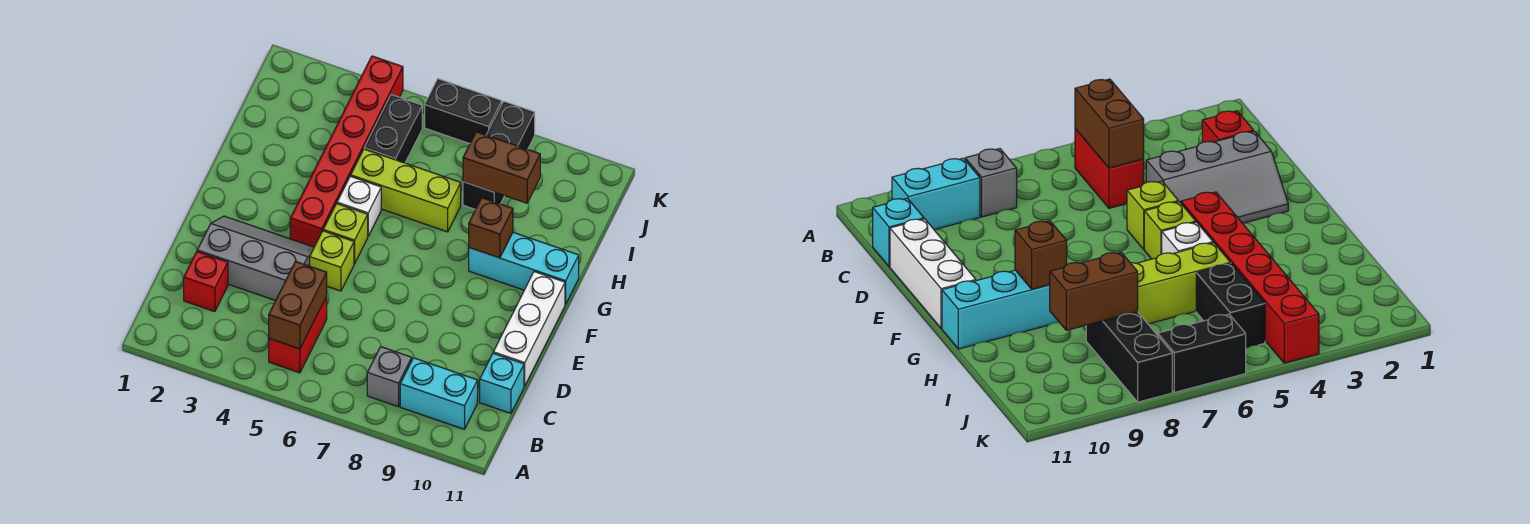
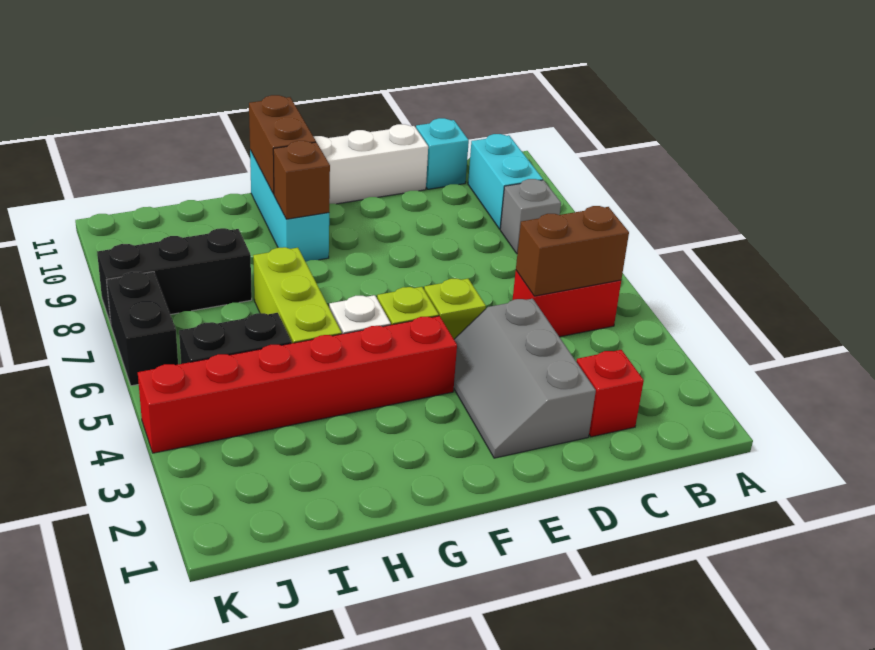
brown 1x2 brick [463,132,540,203] -> brown 1x2 brick moved to [249,95,316,194]

